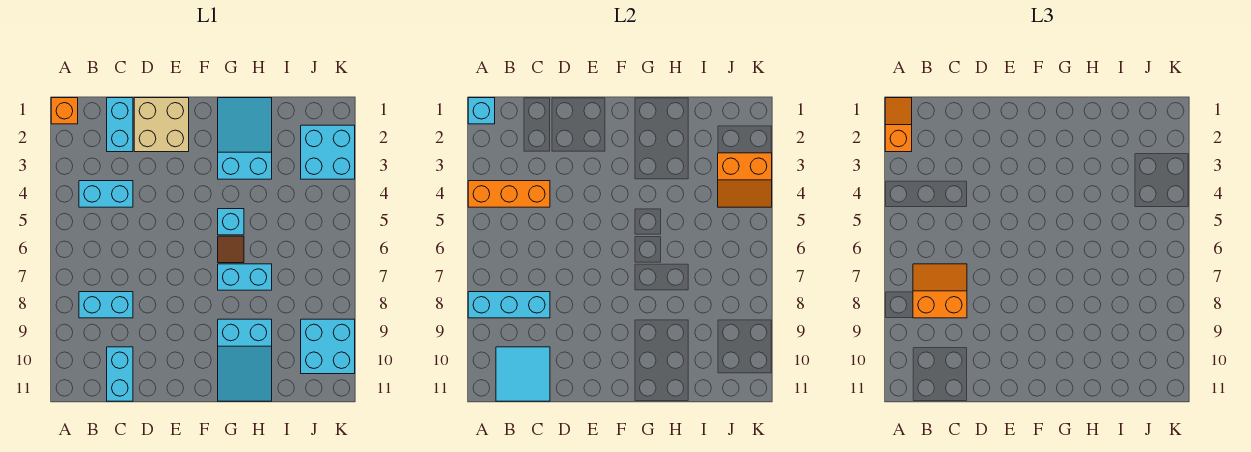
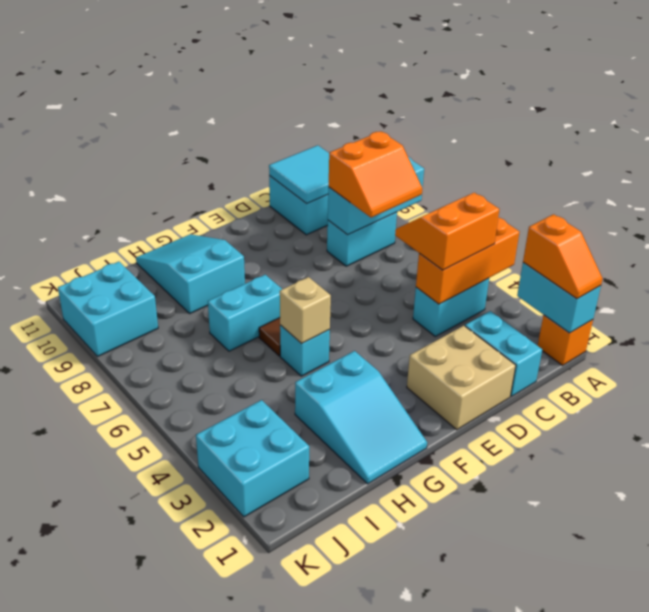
cyan 1x1 brick [468,98,495,124] -> cyan 1x2 brick [517,263,601,333]
none -> tan 1x1 brick [280,277,331,344]
orange 2x2 slope [718,153,772,207] -> orange 2x2 slope moved to [395,193,499,270]

